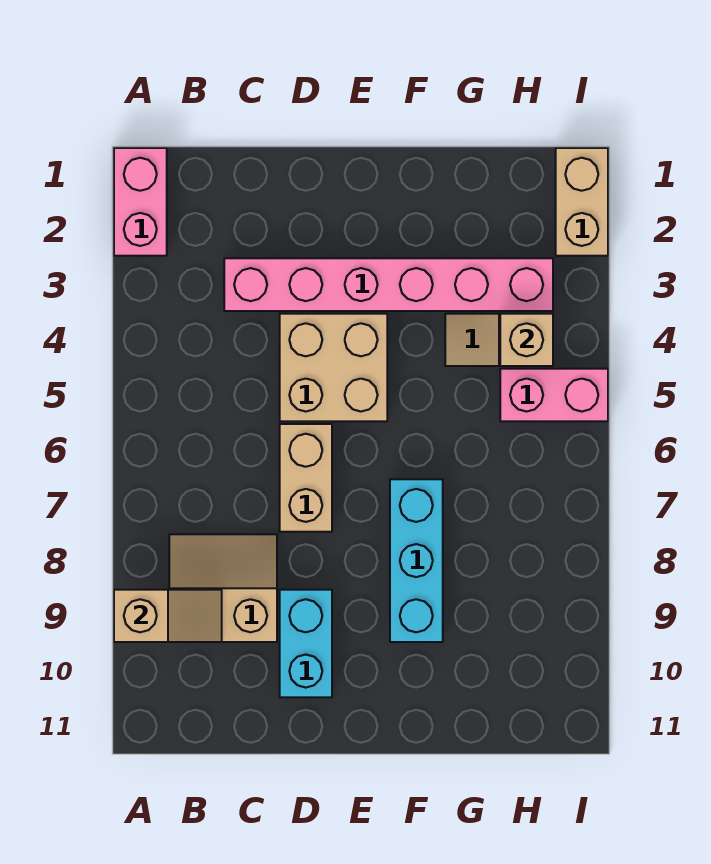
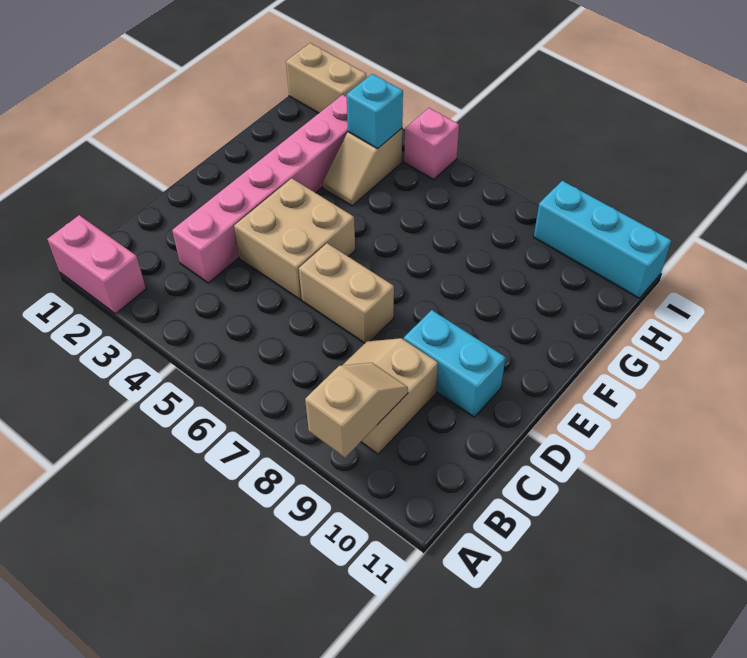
cyan 1x3 brick [390,479,443,642] -> cyan 1x3 brick moved to [534,181,671,298]
tan 1x1 brick [500,314,553,366] -> cyan 1x1 brick [346,74,403,149]
pink 1x2 brick [500,369,608,421] -> pink 1x1 brick [404,108,459,179]

